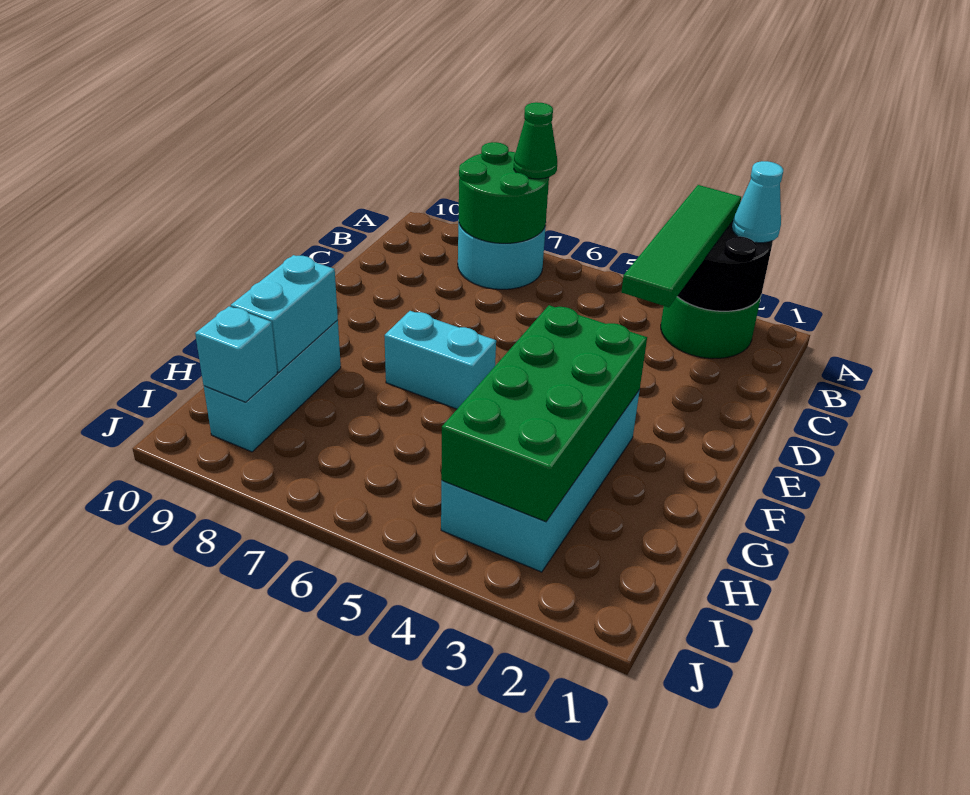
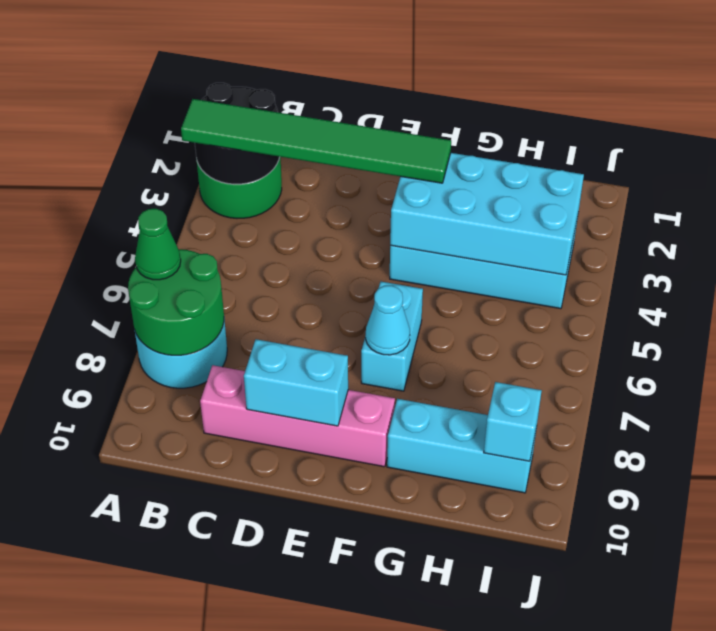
cyan 1x1 cone [732,161,783,243] -> cyan 1x1 cone moved to [366,286,410,355]
green 1x4 tile [621,185,741,307] -> green 1x6 tile [181,99,451,183]
none -> pink 1x4 brick [200,365,395,467]
green 2x4 brick [441,305,647,522] -> cyan 2x4 brick [390,153,584,275]
cyan 1x2 brick [231,255,338,373] -> cyan 1x2 brick moved to [244,339,348,426]

